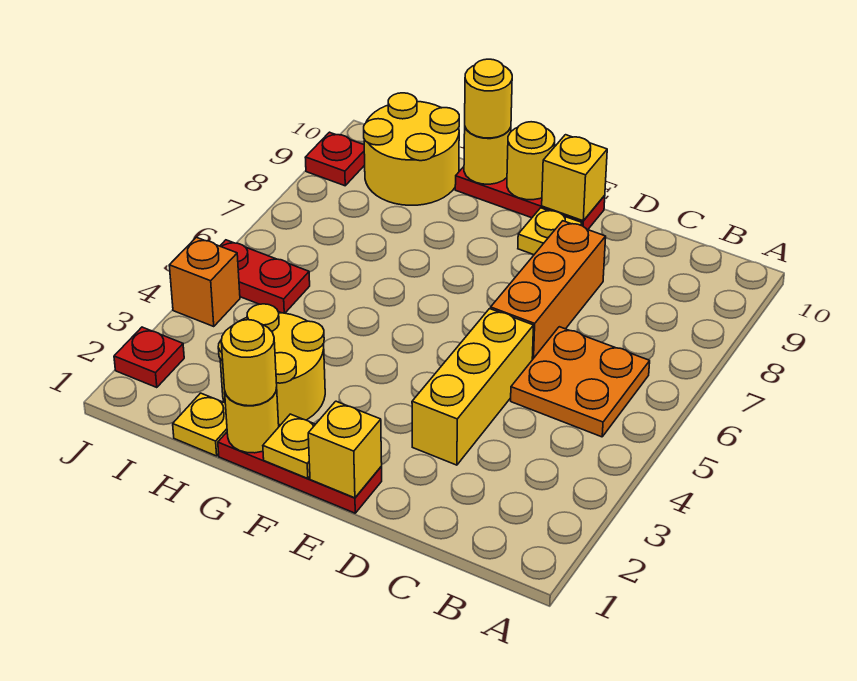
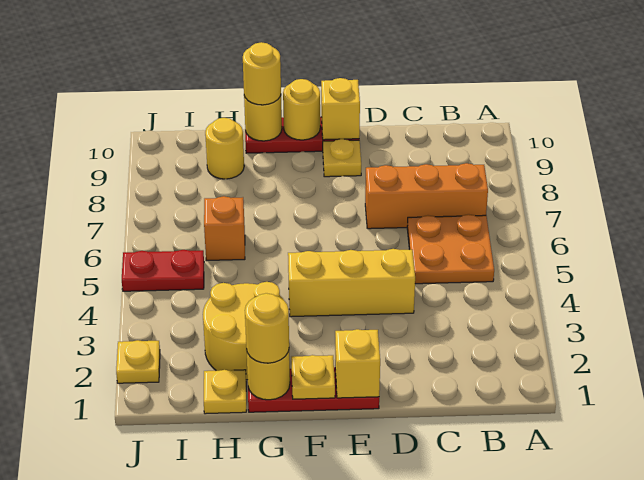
yellow 1x3 brick [412,309,534,465] -> yellow 1x3 brick turned to [288,249,415,317]
orange 1x3 brick [491,221,606,360] -> orange 1x3 brick turned to [365,163,488,229]
yellow 2x2 round brick [364,93,459,205] -> yellow 1x1 round brick [205,118,244,179]
red 1x1 plate [114,327,184,388] -> yellow 1x1 plate [116,340,160,383]
orange 1x1 brick [169,237,240,326] -> orange 1x1 brick moved to [204,196,245,261]
red 1x1 plate [305,132,365,186] -> none

